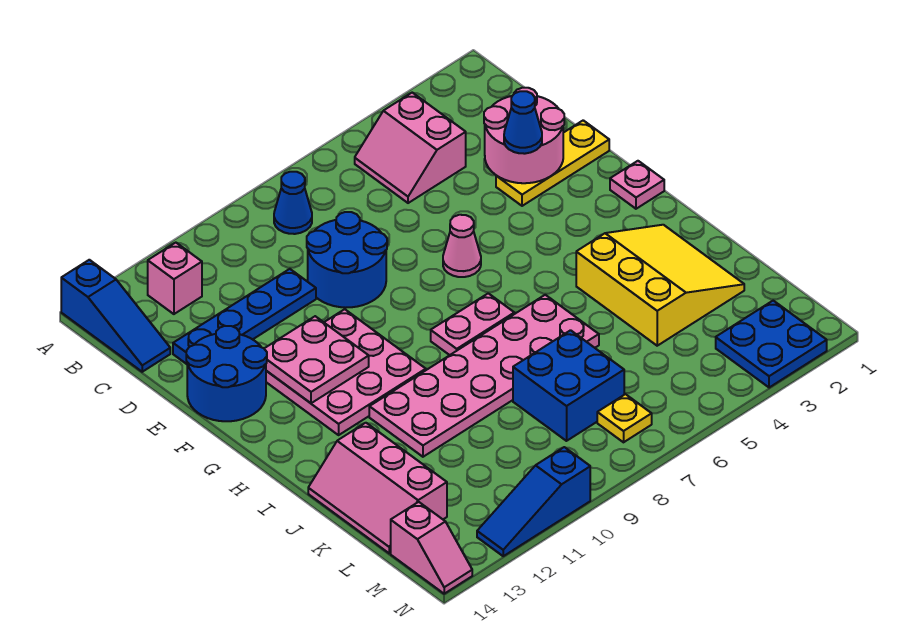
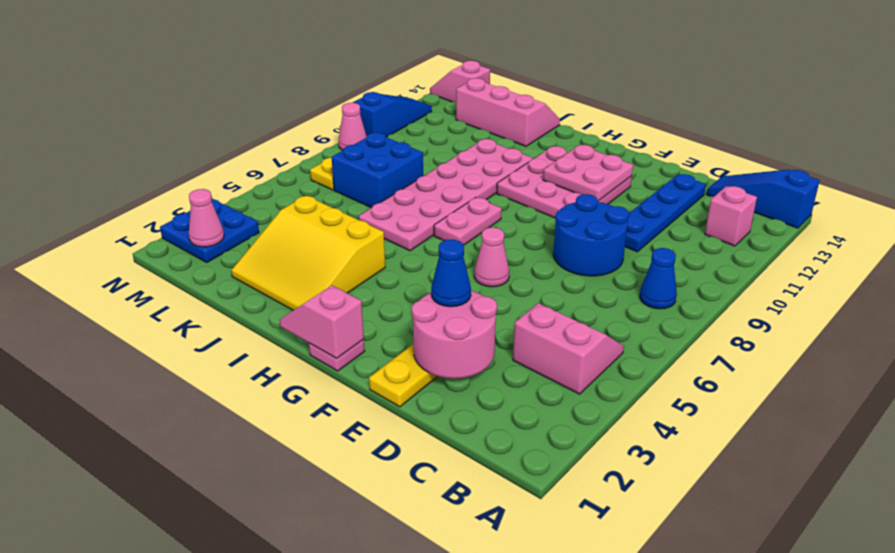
blue 2x2 round brick [186,326,267,421] -> none
none -> pink 1x2 slope [280,285,364,358]
none -> pink 1x1 cone [189,189,224,247]
none -> pink 1x1 cone [339,103,366,150]

